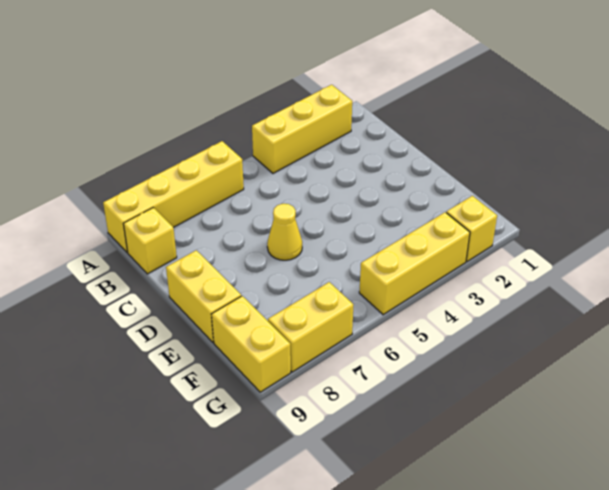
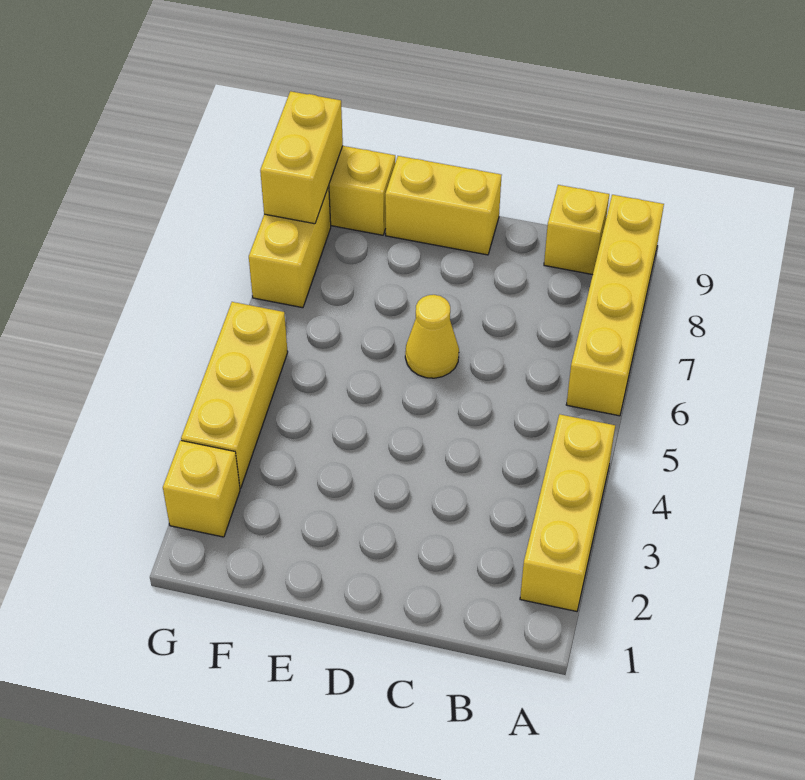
none -> yellow 1x2 brick [260,91,343,224]

